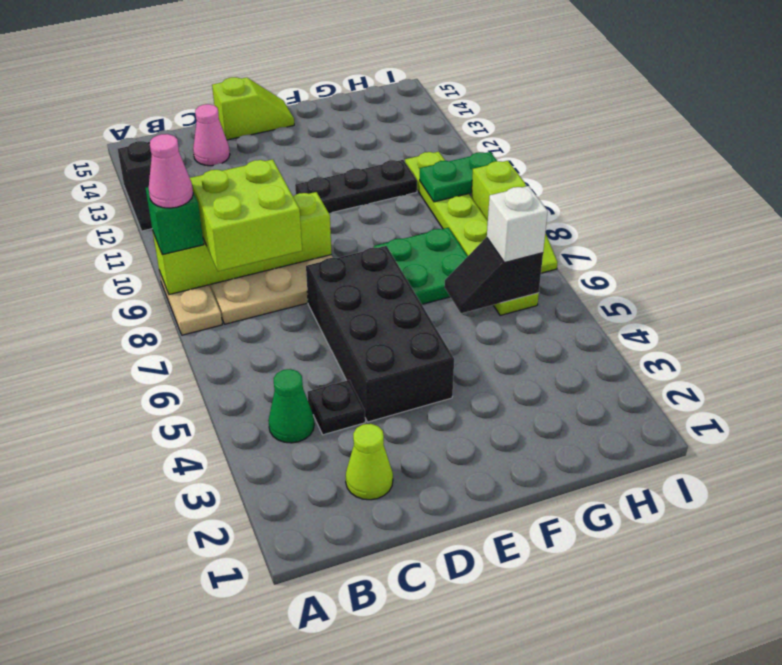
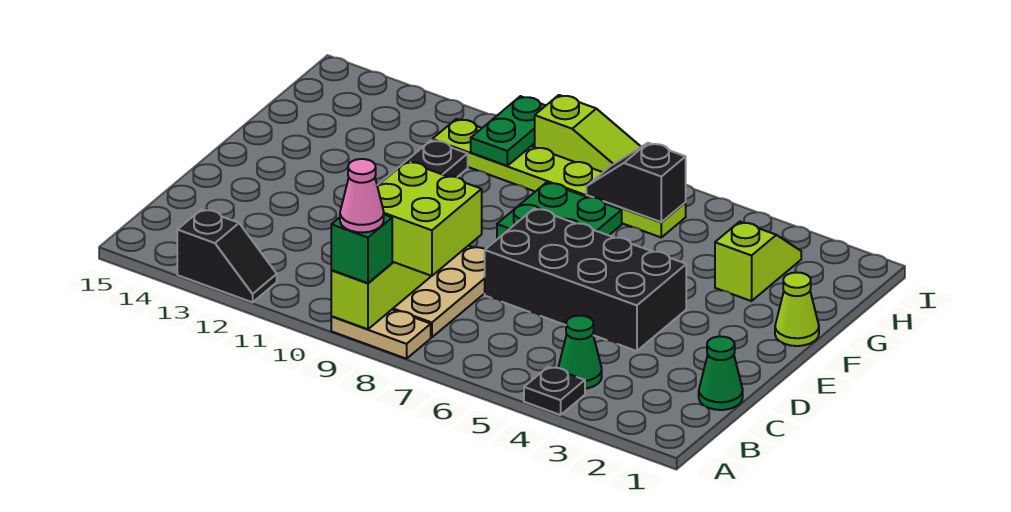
none -> green 1x1 cone [699,336,743,410]
lime 1x1 cone [346,424,393,500] -> lime 1x1 cone moved to [775,272,819,346]
black 1x1 plate [307,380,365,435] -> black 1x1 plate moved to [524,367,585,415]
pink 1x1 cone [193,104,230,166] -> none
lime 1x2 slope [212,77,294,140] -> lime 1x2 slope moved to [715,222,801,301]
black 1x2 slope [445,238,543,313] -> black 1x2 slope turned to [586,143,686,222]
white 1x1 brick [487,186,548,263] -> none

